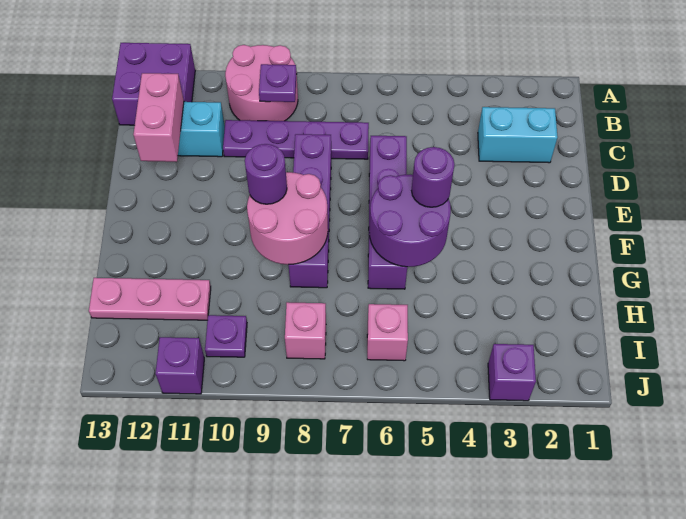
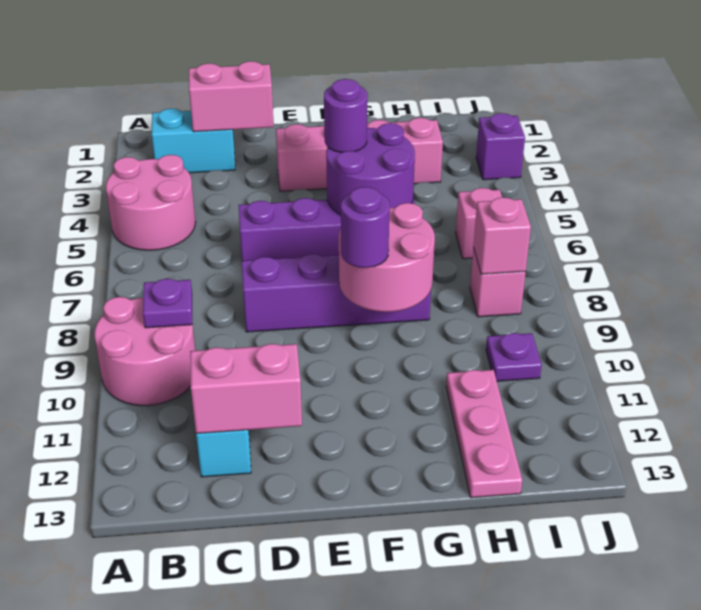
none -> pink 2x2 round brick [106,155,196,250]
purple 2x2 brick [112,43,195,125] -> none
cyan 1x2 brick [478,107,558,163] -> cyan 1x2 brick turned to [152,108,235,173]
none -> pink 1x2 brick [189,61,274,132]
purple 1x4 plate [223,120,369,159] -> none
none -> pink 1x4 brick [276,118,443,191]
none -> pink 1x1 brick [474,197,531,274]
purple 1x1 brick [156,337,204,394] -> none

